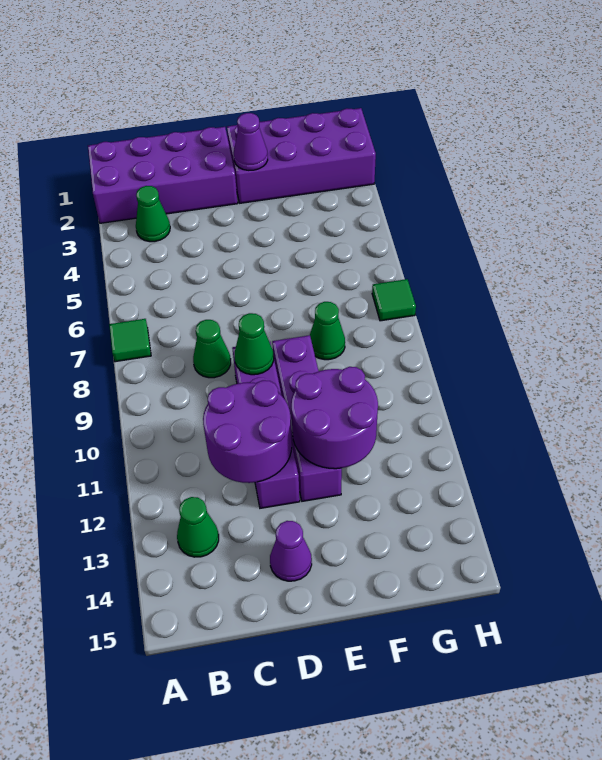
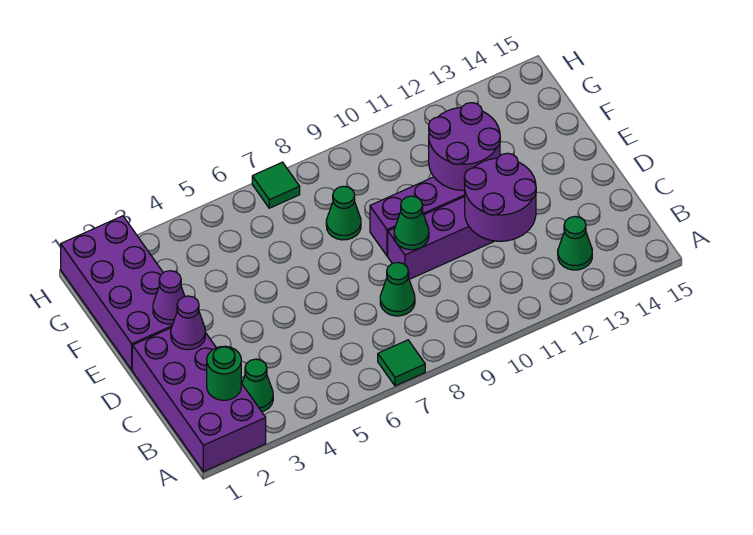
none -> green 1x1 round brick [207,346,241,400]
purple 1x1 cone [270,521,312,581] -> purple 1x1 cone moved to [171,296,205,350]

